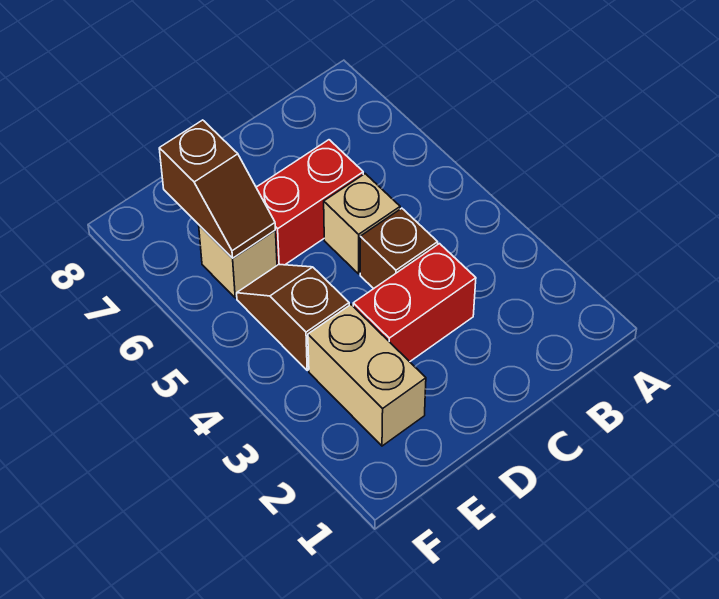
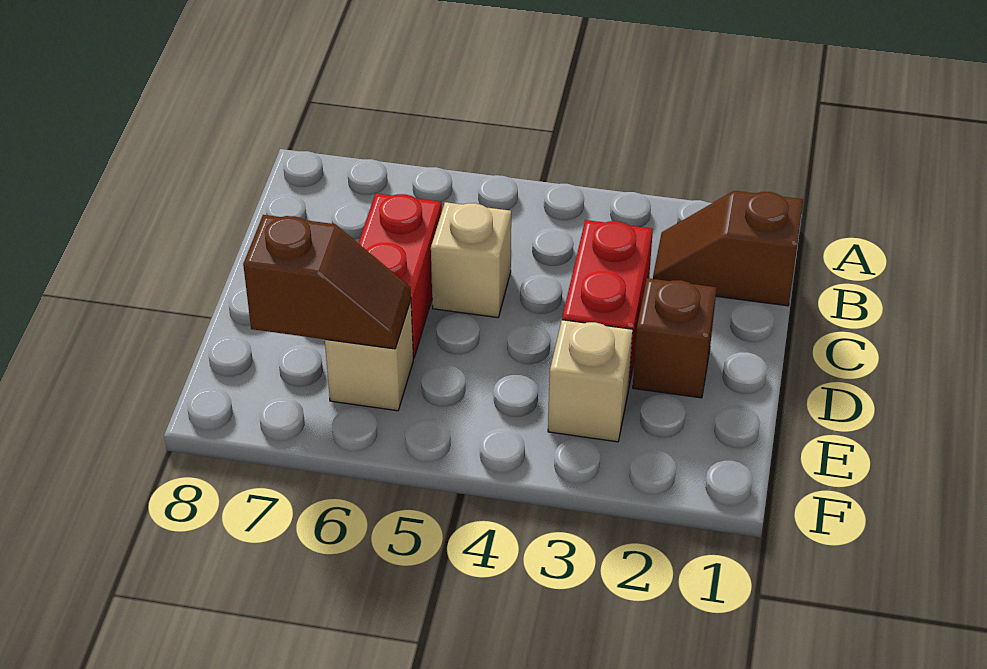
brown 1x1 brick [360,208,438,289] -> brown 1x1 brick moved to [633,278,716,398]
tan 1x2 brick [308,305,426,446] -> tan 1x1 brick [548,320,633,442]
brown 1x2 slope [237,265,349,370] -> brown 1x2 slope moved to [653,191,803,306]

